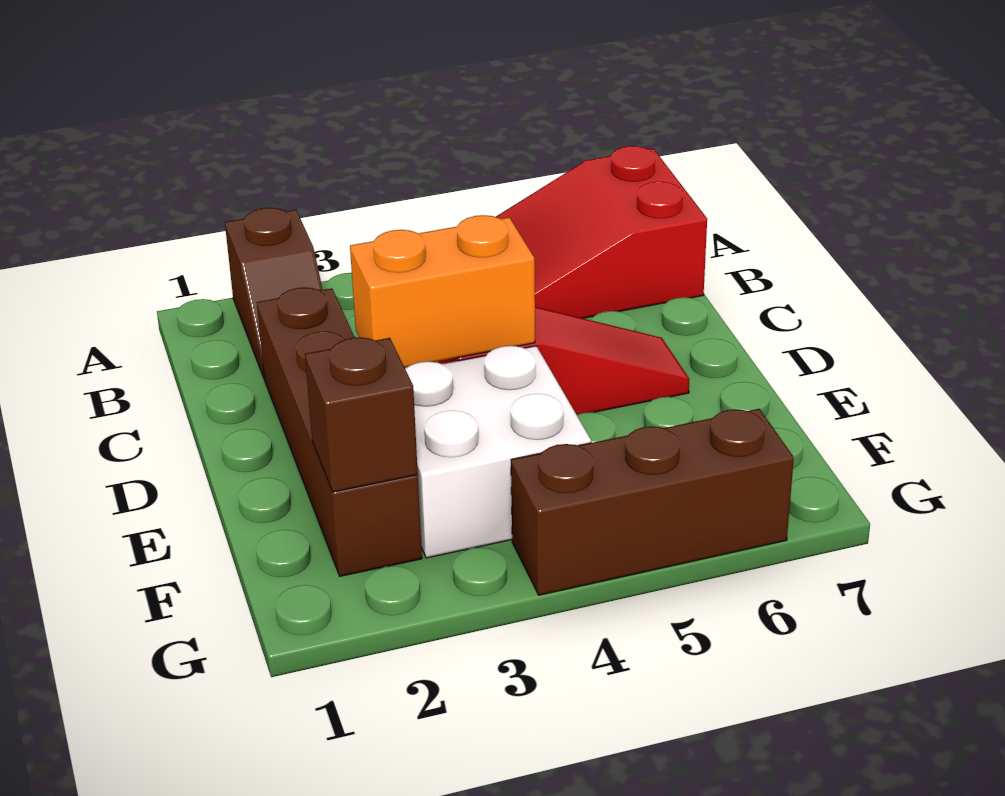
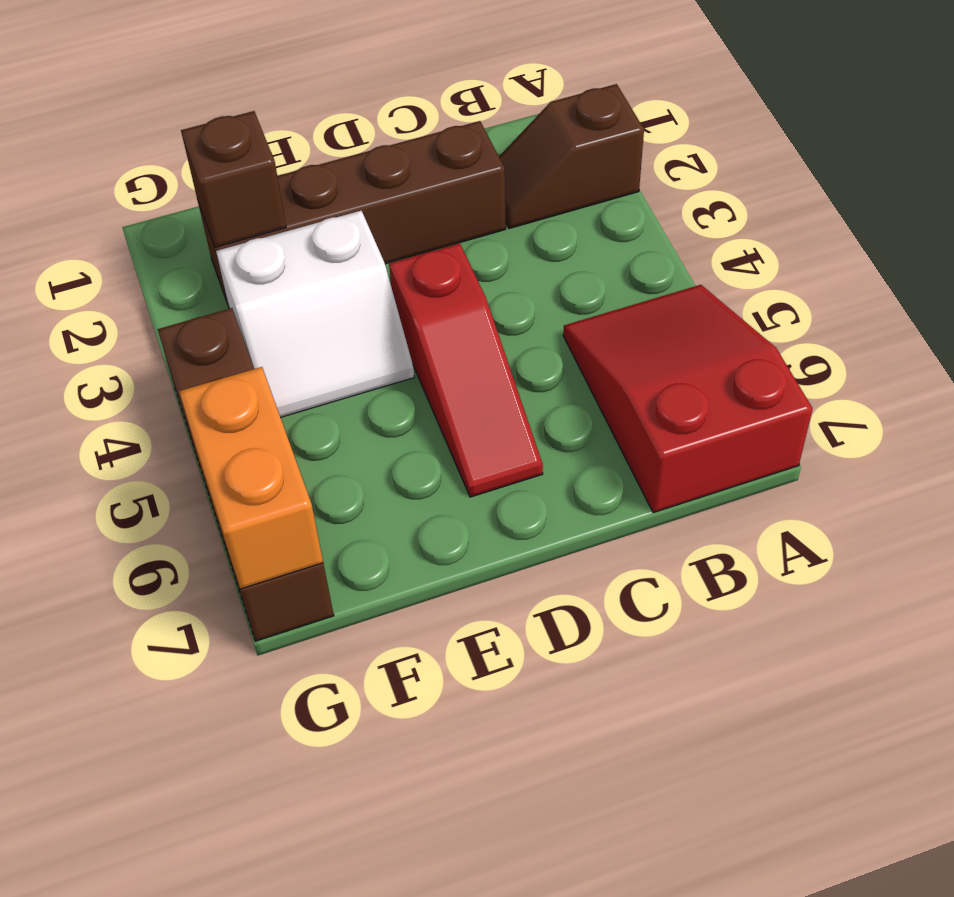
orange 1x2 brick [350,215,535,368] -> orange 1x2 brick moved to [179,367,323,589]
white 2x2 brick [405,346,591,558] -> white 2x2 slope [216,211,414,417]
brown 1x3 brick [511,409,794,595] -> brown 1x4 brick [158,308,334,641]

